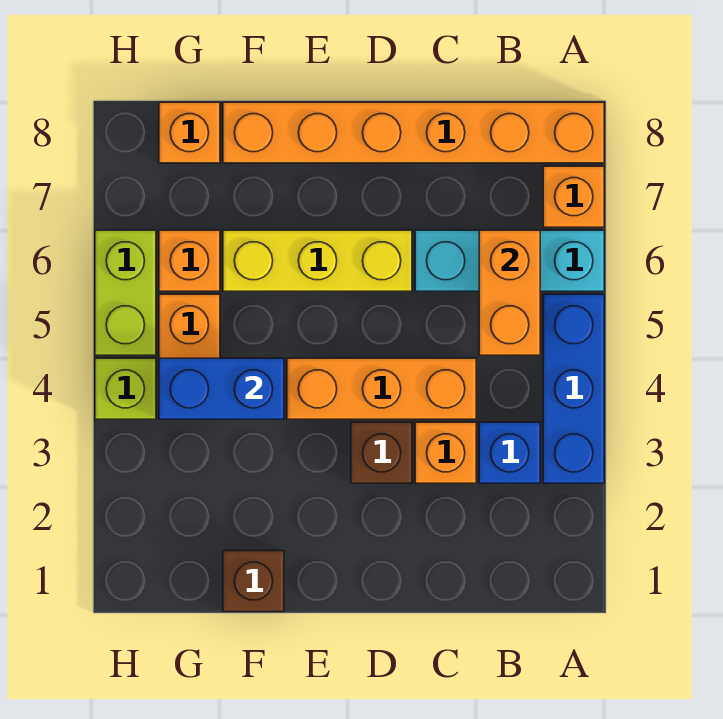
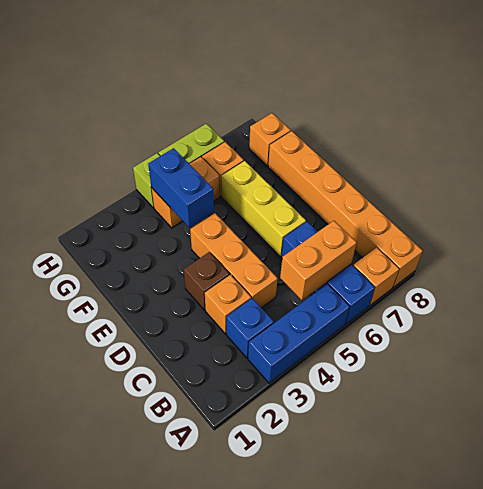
cyan 1x3 brick [415,230,604,291] -> blue 1x3 brick [281,222,375,324]
brown 1x1 brick [223,551,284,612] -> none

